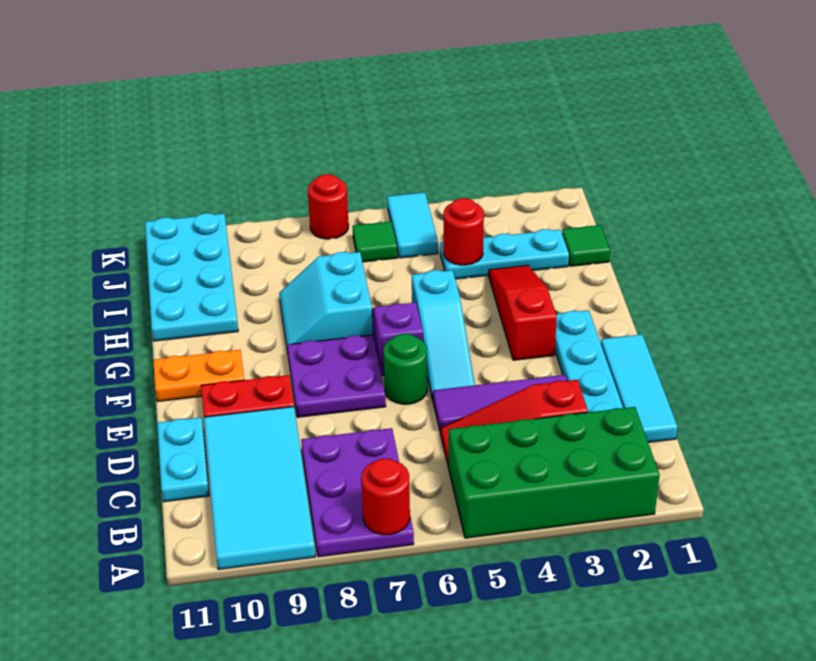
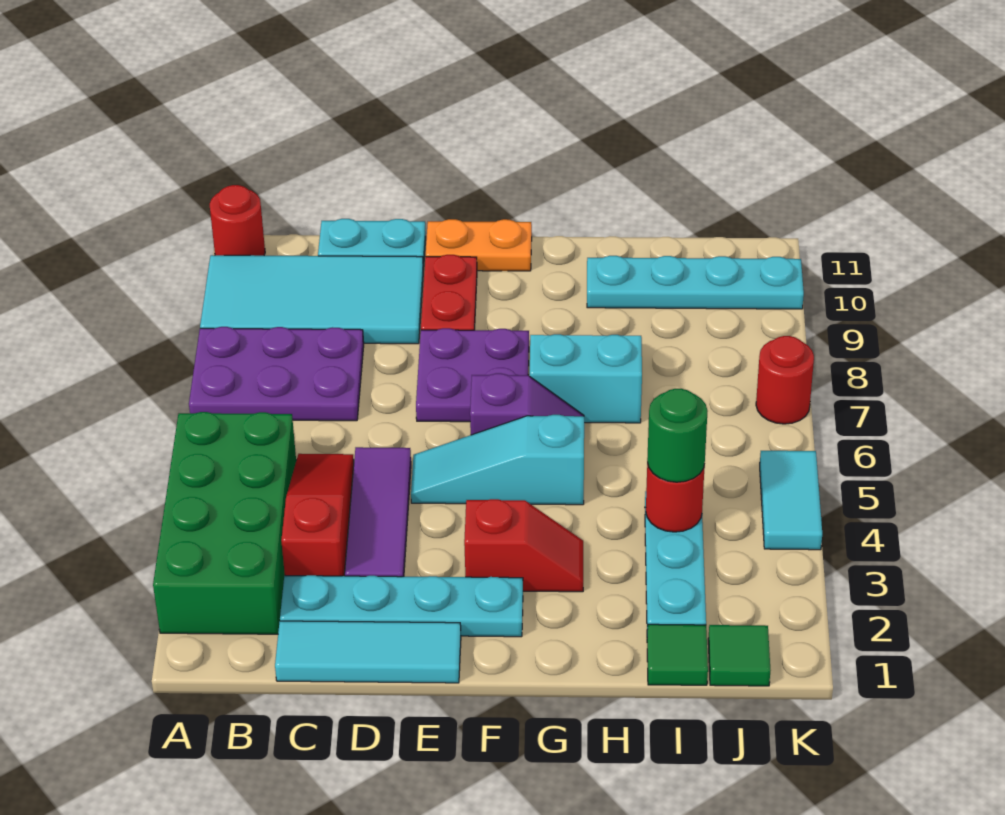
red 1x1 round brick [361,459,410,535] -> red 1x1 round brick moved to [210,185,265,256]
green 1x1 round brick [384,334,427,404] -> green 1x1 round brick moved to [647,389,707,482]
red 1x3 slope [489,265,557,360] -> red 1x2 slope [464,499,583,592]
orange 1x2 plate [153,350,244,402] -> orange 1x2 plate turned to [426,219,532,271]
cyan 2x4 plate [145,213,238,341] -> cyan 1x4 plate [587,256,804,309]
cyan 1x2 tile [387,193,438,258] -> cyan 1x2 tile turned to [760,451,822,550]
green 1x1 tile [353,221,397,262] -> green 1x1 tile moved to [708,625,770,686]

